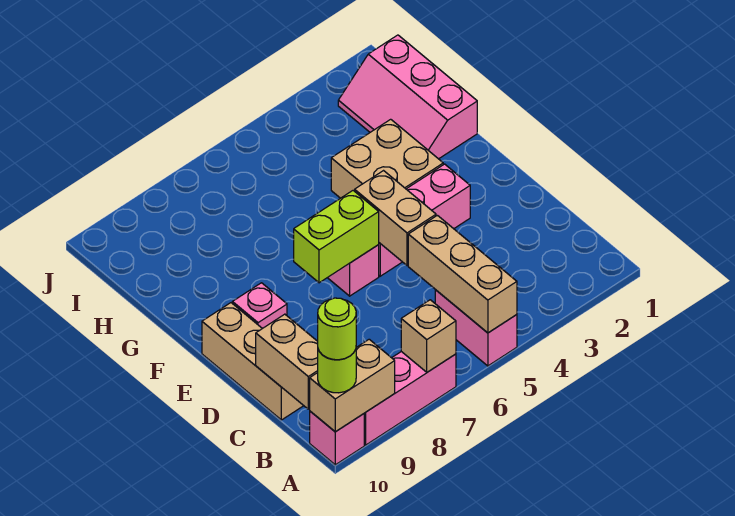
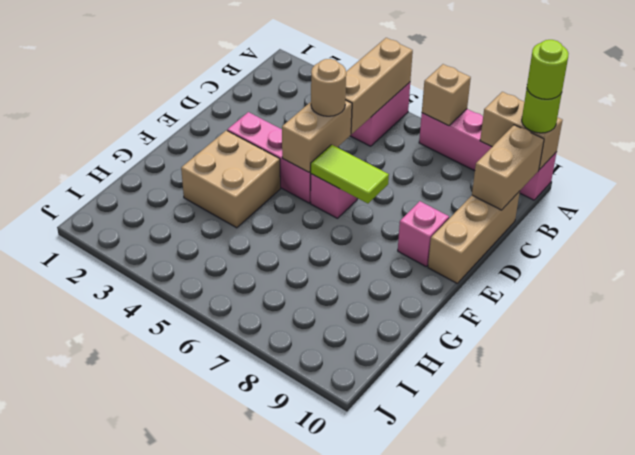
none -> tan 1x1 round brick [311,59,346,116]
lime 1x2 brick [294,191,379,283] -> lime 1x2 tile [311,145,389,203]
pink 2x3 slope [338,35,477,159] -> none

